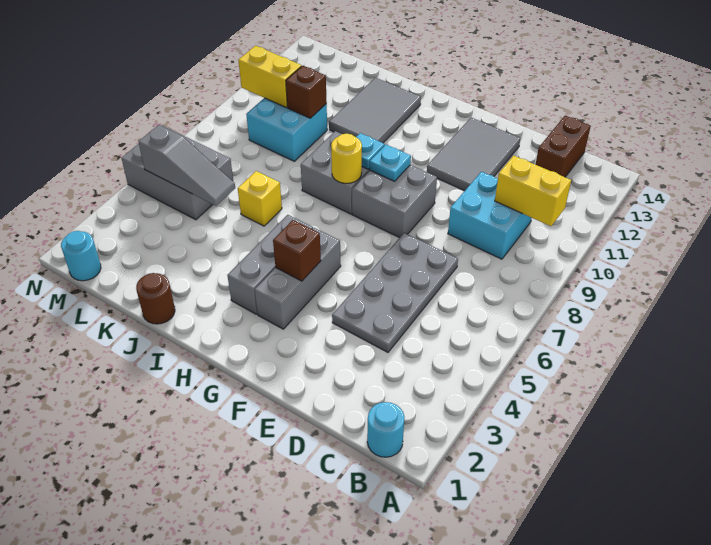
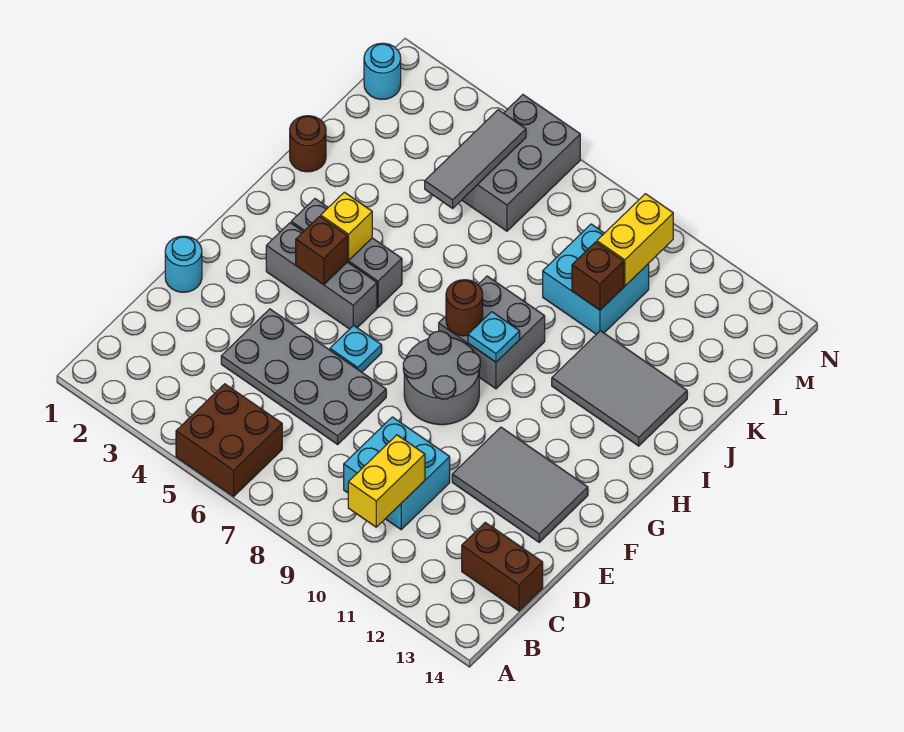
none -> brown 2x2 brick [176,384,282,496]
cyan 1x1 round brick [367,402,404,457] -> cyan 1x1 round brick moved to [165,236,202,292]
grey 2x2 brick [352,165,437,238] -> grey 2x2 round brick [403,331,480,425]
cyan 1x1 plate [370,145,411,181] -> cyan 1x1 plate moved to [330,325,382,372]
yellow 1x1 round brick [331,134,362,183] -> brown 1x1 round brick [446,280,483,336]
yellow 1x1 brick [238,171,282,226] -> yellow 1x1 brick moved to [321,192,372,261]
grey 1x3 slope [139,125,235,206] -> grey 1x3 tile [425,110,526,208]

